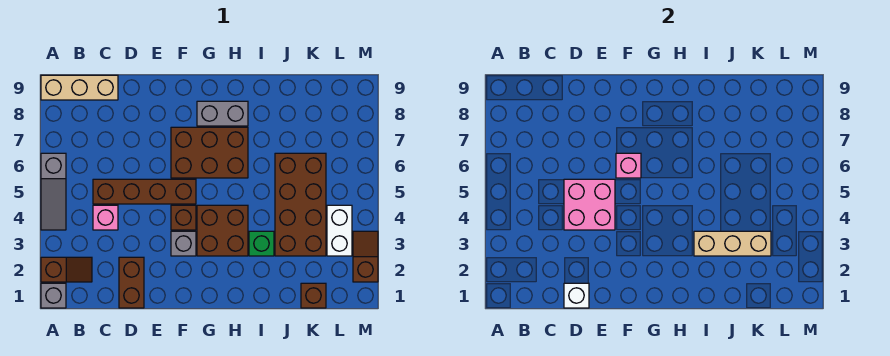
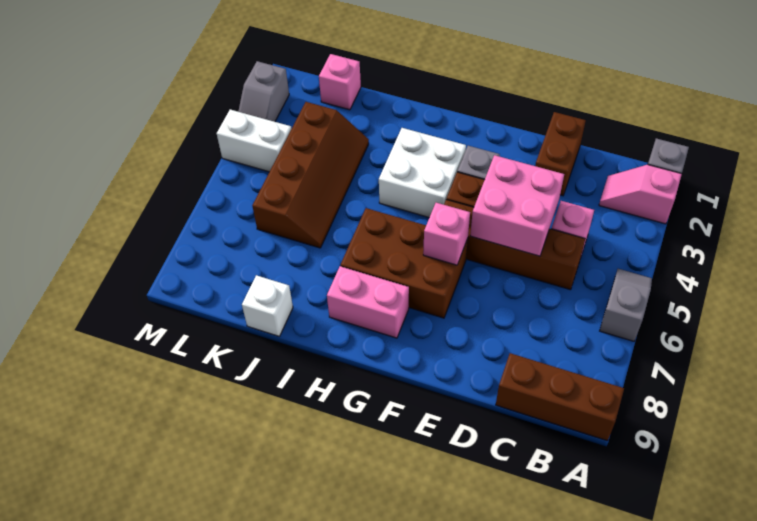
brown 1x2 slope [41,257,92,282] -> pink 1x2 slope [599,165,682,224]
grey 1x3 slope [41,153,66,230] -> grey 1x2 slope [600,269,652,341]
tan 1x3 brick [41,75,118,100] -> brown 1x3 brick [496,353,624,441]
white 1x1 brick [564,283,589,308] -> white 1x1 brick moved to [242,275,293,337]
brown 2x2 brick [197,205,248,256] -> white 2x2 brick [379,128,466,218]
grey 1x2 brick [197,101,248,126] -> pink 1x2 brick [327,266,409,338]
green 1x1 brick [249,231,274,256] -> none
tan 1x3 brick [694,231,771,256] -> none
brown 2x4 brick [275,153,326,256] -> brown 2x4 slope [252,102,369,248]
brown 1x1 brick [301,283,326,308] -> pink 1x1 brick [319,54,361,110]
white 1x2 brick [327,205,352,256] -> white 1x2 brick turned to [217,110,292,172]
brown 1x2 slope [353,231,378,282] -> grey 1x2 slope [238,61,289,122]

